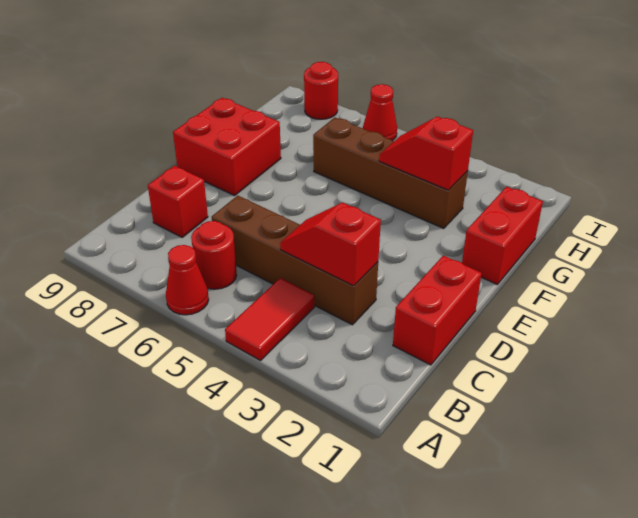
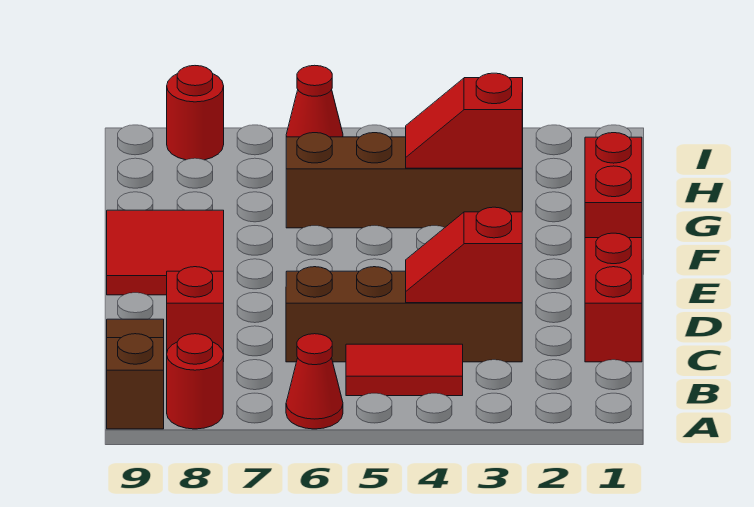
red 1x2 tile [225,278,315,361] -> red 1x2 tile turned to [346,344,463,396]
none -> brown 1x3 slope [107,319,164,429]
red 1x1 round brick [191,221,237,289] -> red 1x1 round brick moved to [167,334,223,429]
red 2x2 brick [173,98,281,196] -> red 2x2 tile [107,210,224,295]

